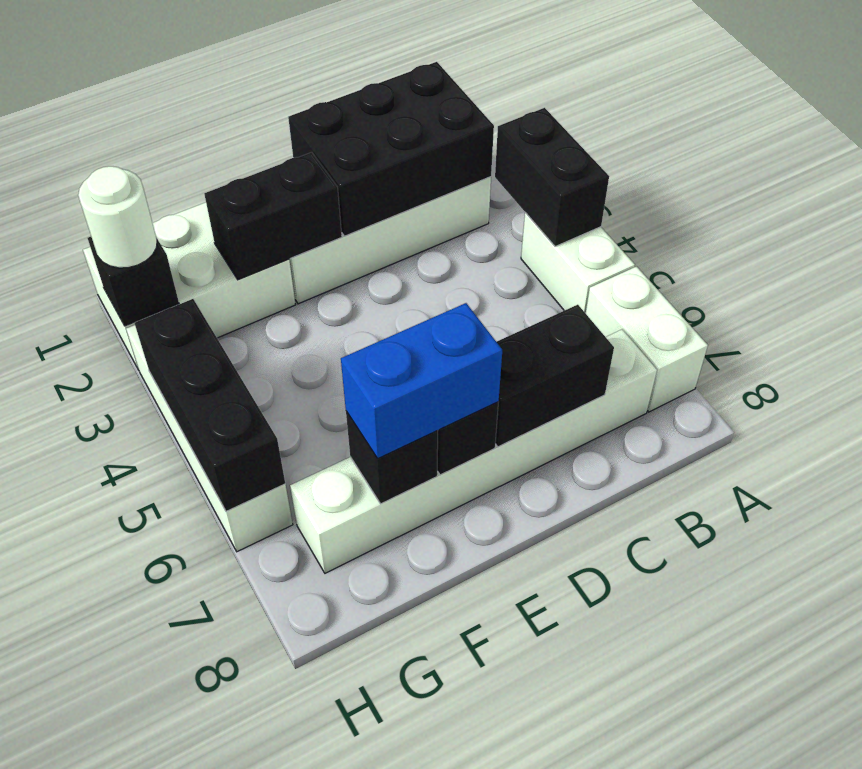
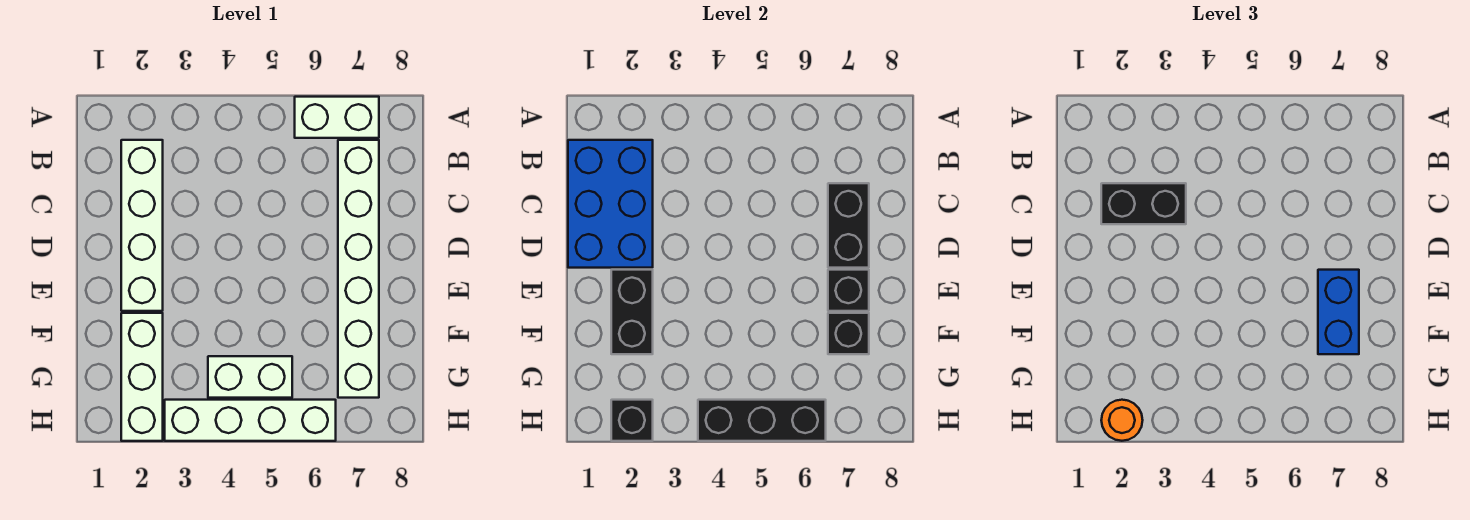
black 1x2 brick [495,108,609,247] -> black 1x2 brick moved to [1101,183,1186,224]
white 1x2 brick [521,213,635,313] -> white 1x2 brick moved to [208,356,292,398]
black 2x3 brick [288,62,494,236] -> blue 2x3 brick [568,140,653,268]
white 2x3 brick [83,202,296,370] -> white 1x3 brick [121,313,163,441]
white 1x1 round brick [78,166,157,268] -> orange 1x1 round brick [1101,400,1143,441]

